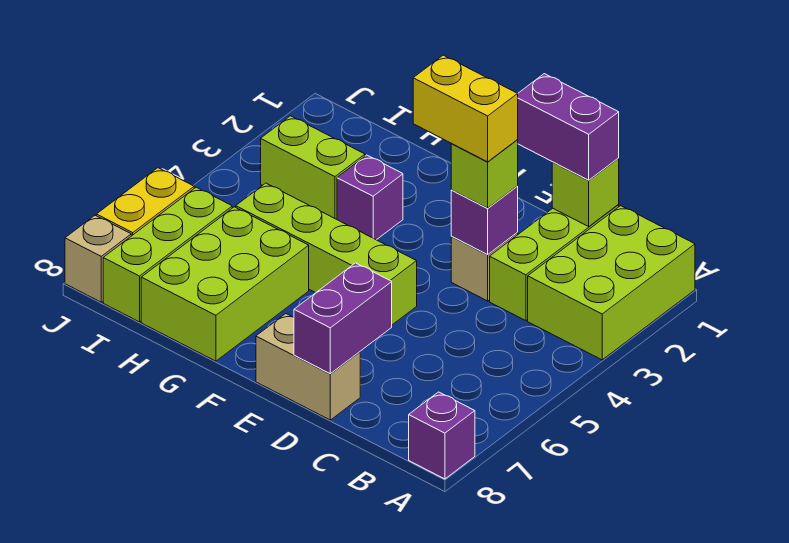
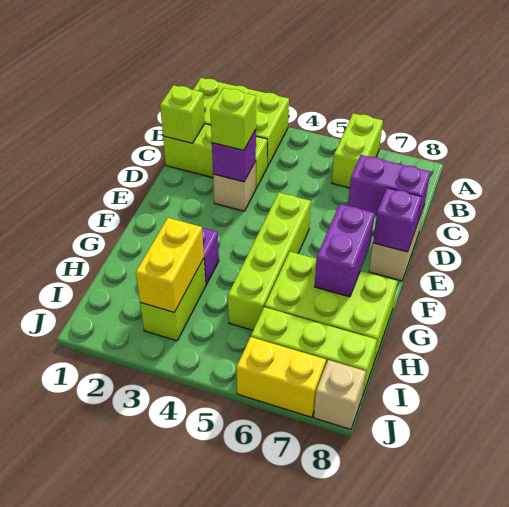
none -> lime 1x2 brick [332,113,383,188]
purple 1x1 brick [409,392,475,479] -> purple 1x1 brick moved to [373,188,422,252]
purple 1x2 brick [517,74,619,180] -> purple 1x2 brick moved to [315,204,375,297]
yellow 1x2 brick [413,55,518,162] -> yellow 1x2 brick moved to [136,218,204,313]

